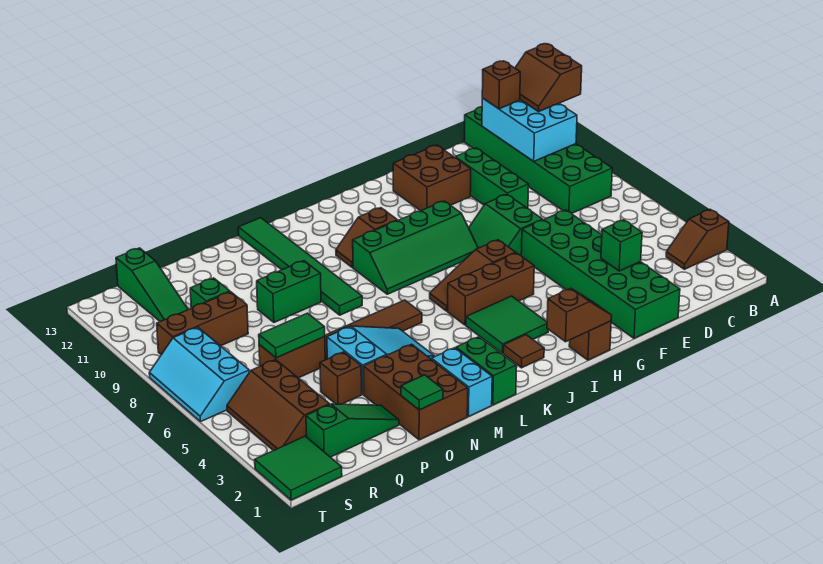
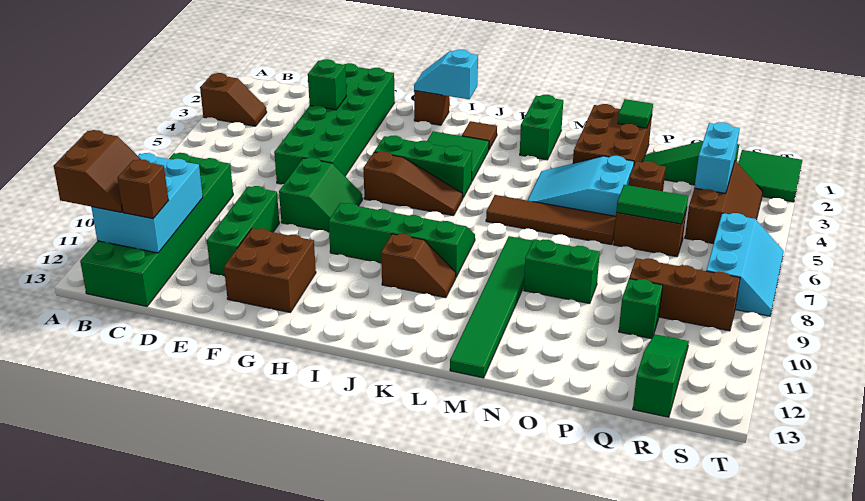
brown 1x2 slope [547,288,612,342] -> cyan 1x2 slope [414,50,478,99]
brown 1x3 brick [448,253,534,325] -> green 1x3 brick [374,136,472,197]
cyan 1x2 brick [432,348,492,416] -> cyan 1x2 brick moved to [695,122,740,193]

